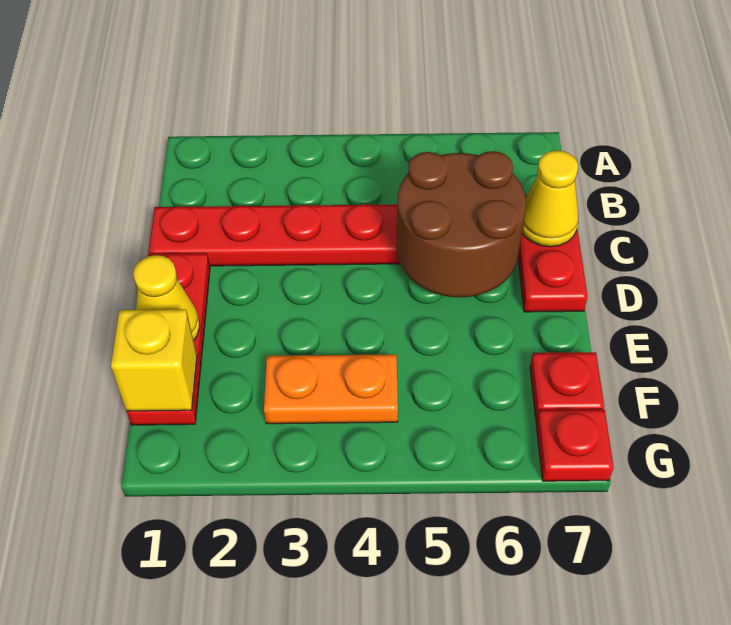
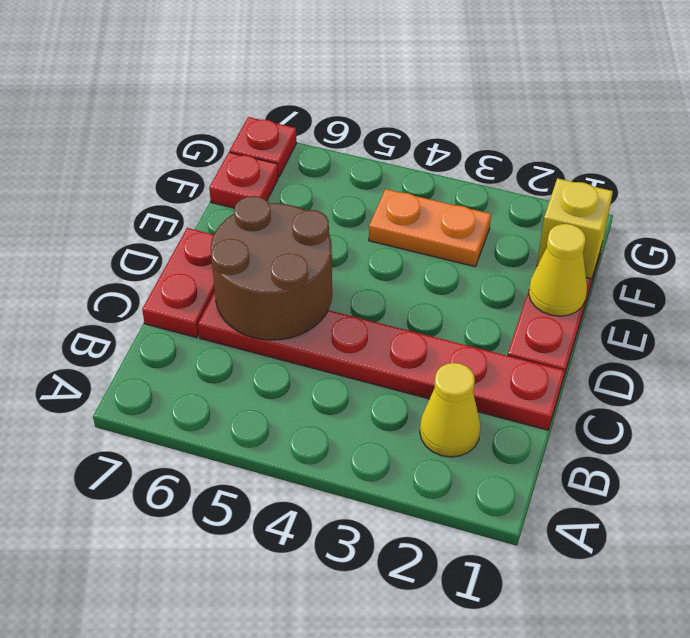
yellow 1x1 cone [522,150,579,247] -> yellow 1x1 cone moved to [420,363,481,457]

